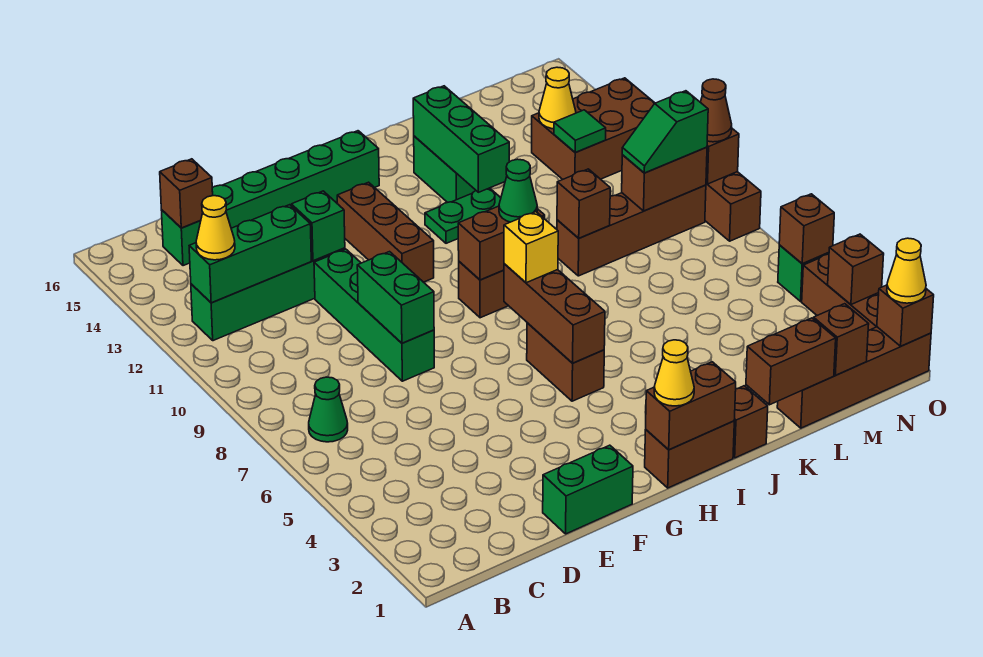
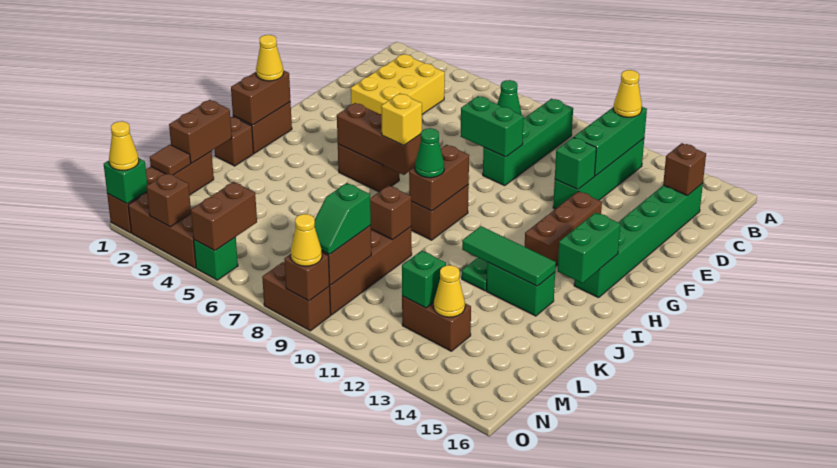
none -> yellow 2x3 brick [351,54,445,114]
green 1x2 brick [543,445,633,534] -> green 1x2 brick moved to [558,212,620,283]
green 1x4 brick [314,249,434,381] -> green 1x4 brick turned to [483,99,573,186]
brown 1x3 brick [337,182,434,282] -> brown 1x3 brick turned to [525,191,602,266]
green 1x3 brick [413,86,509,192] -> green 1x3 tile [462,226,556,286]
brown 1x1 brick [814,304,869,375] -> brown 1x1 tile [150,145,191,175]
green 1x2 slope [622,91,708,173] -> green 1x2 slope turned to [314,183,371,255]
brown 2x3 brick [532,78,655,179] -> brown 1x2 brick [402,296,471,351]
green 1x1 tile [554,110,606,153] -> green 1x1 brick [402,251,446,308]
brown 1x1 brick [877,285,934,346] -> green 1x1 brick [104,158,147,204]
brown 1x1 brick [779,194,834,264] -> brown 1x2 brick [191,182,257,251]
brown 1x1 cone [700,79,732,142] -> yellow 1x1 cone [291,214,322,266]

